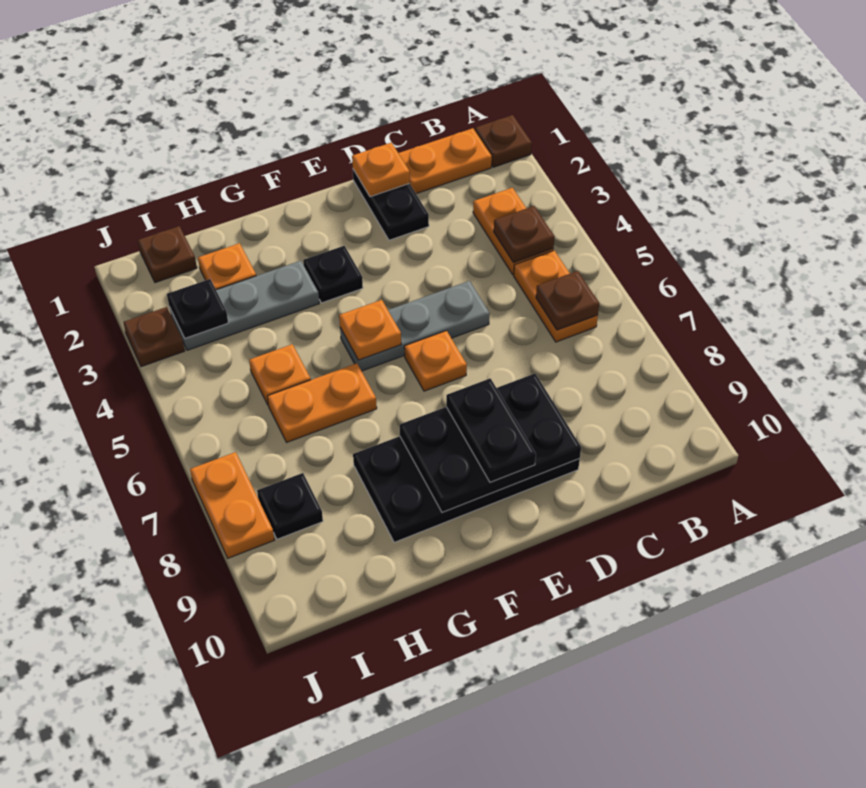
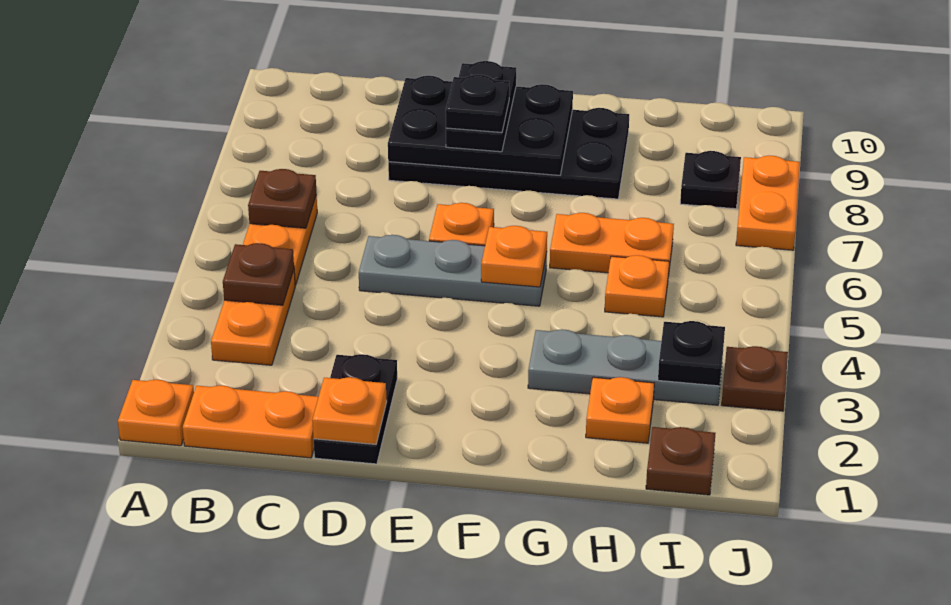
brown 1x1 plate [475,115,532,167] -> orange 1x1 plate [118,380,194,446]
black 1x1 plate [303,246,363,303] -> black 1x1 plate moved to [446,75,509,133]

